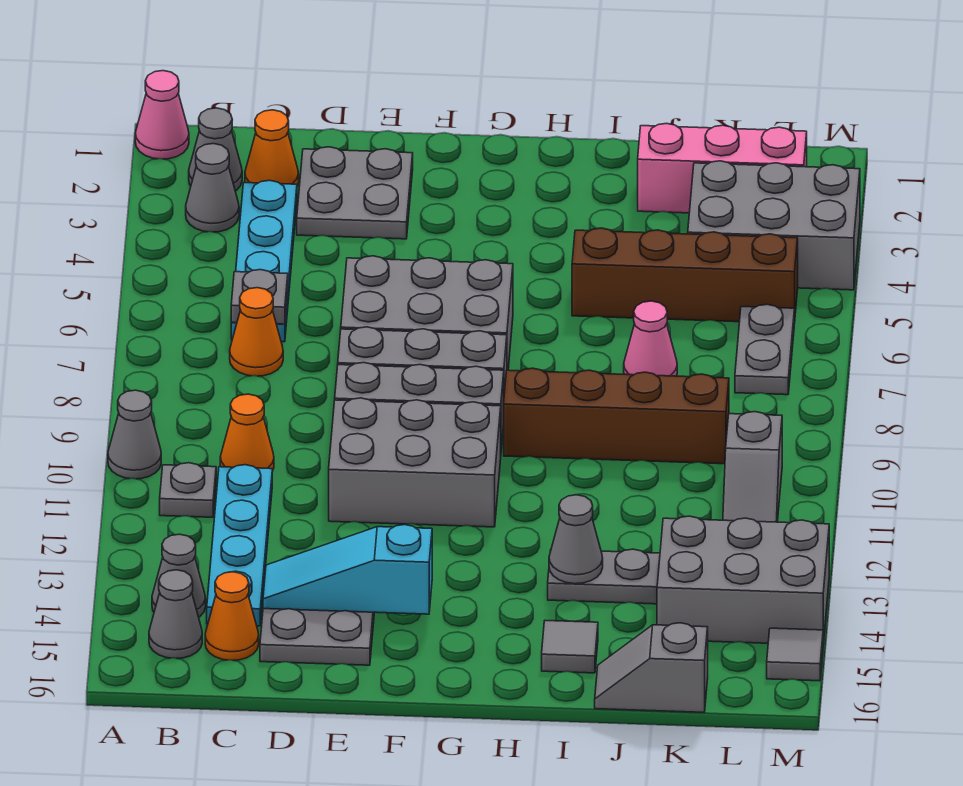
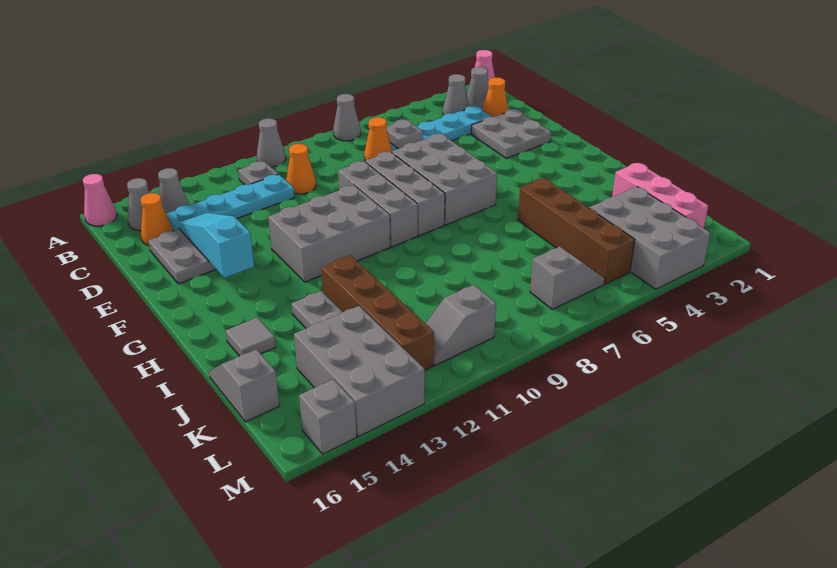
grey 2x3 brick [329,398,501,527] -> grey 2x3 brick turned to [268,185,390,282]
brown 1x4 brick [504,368,729,464] -> brown 1x4 brick moved to [321,256,434,370]
grey 1x1 cone [549,495,603,584] -> grey 1x1 cone moved to [333,94,361,141]
pink 1x1 cone [624,301,677,376] -> pink 1x1 cone moved to [83,174,117,226]
grey 1x2 plate [735,304,794,395] -> grey 1x2 slope [530,247,605,309]
grey 1x1 tile [767,628,823,681] -> grey 1x1 brick [299,379,357,454]

